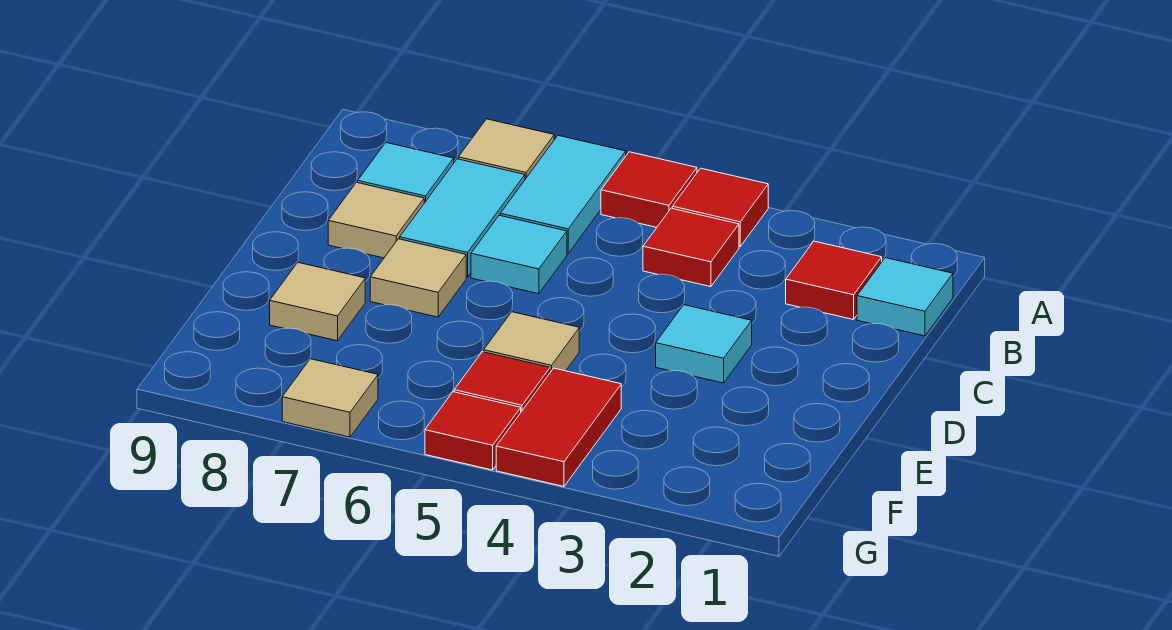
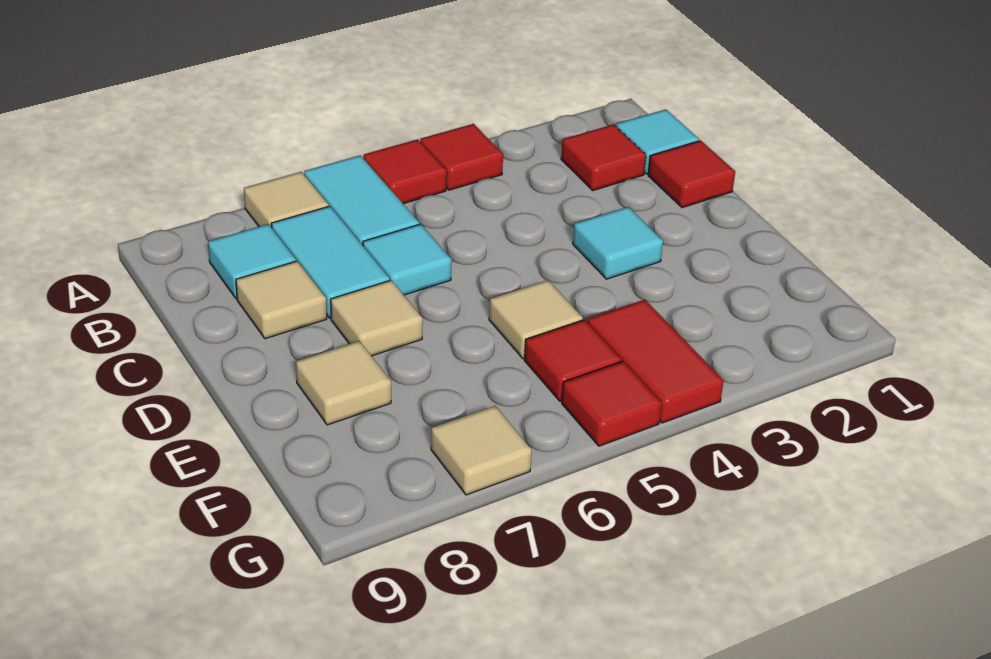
red 1x1 tile [643,208,739,287] -> red 1x1 tile moved to [648,141,735,208]

